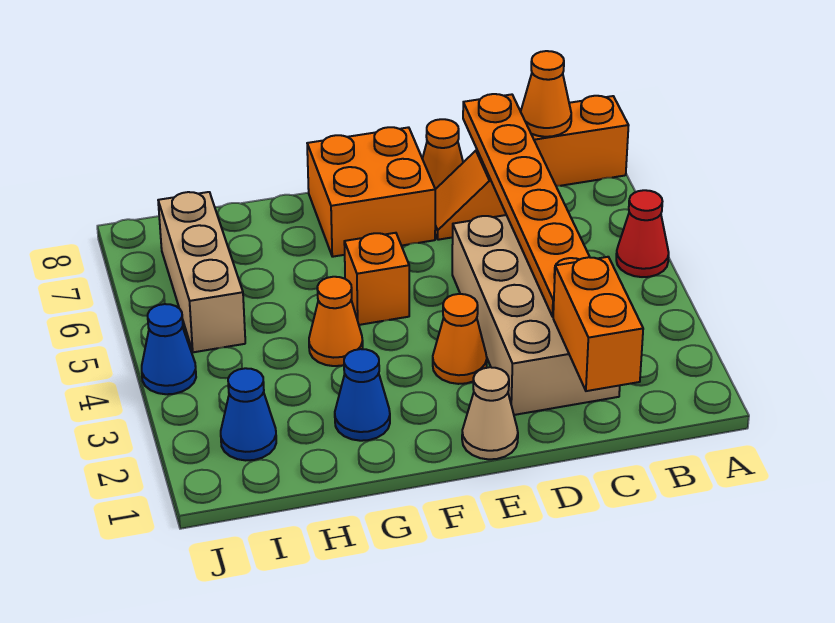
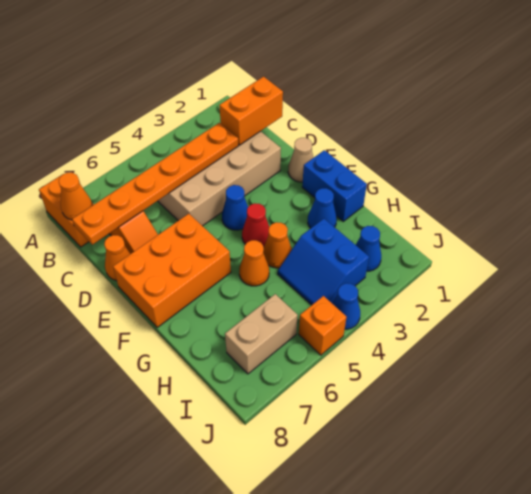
red 1x1 cone [616,190,669,277] -> red 1x1 cone moved to [242,203,269,247]
orange 1x1 cone [433,294,487,384] -> orange 1x1 cone moved to [239,240,269,286]
none -> blue 1x1 cone [222,185,248,230]
orange 2x2 brick [307,127,435,257] -> orange 2x3 brick [113,214,231,327]
none -> blue 1x2 brick [302,150,367,221]
orange 1x1 brick [344,233,409,325] -> orange 1x1 brick moved to [299,296,346,355]
none -> blue 2x2 slope [278,219,369,305]
tan 1x3 brick [158,192,245,352] -> tan 1x2 brick [225,294,298,374]

